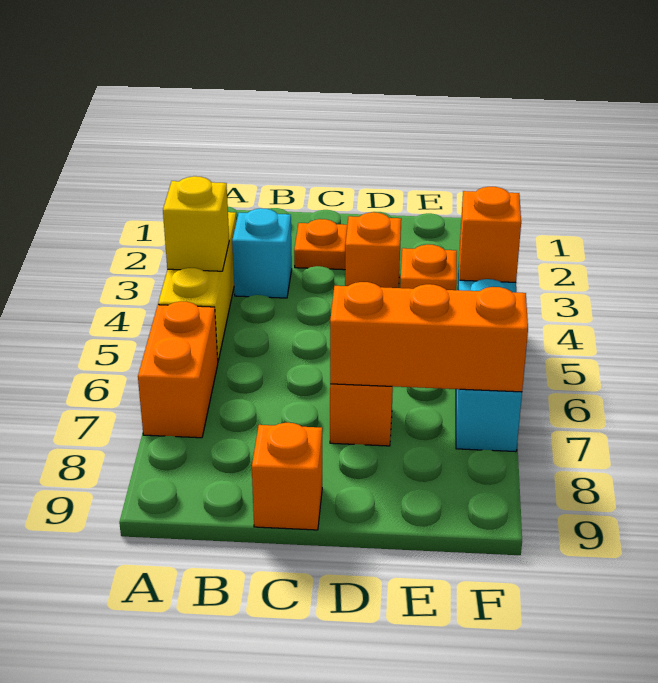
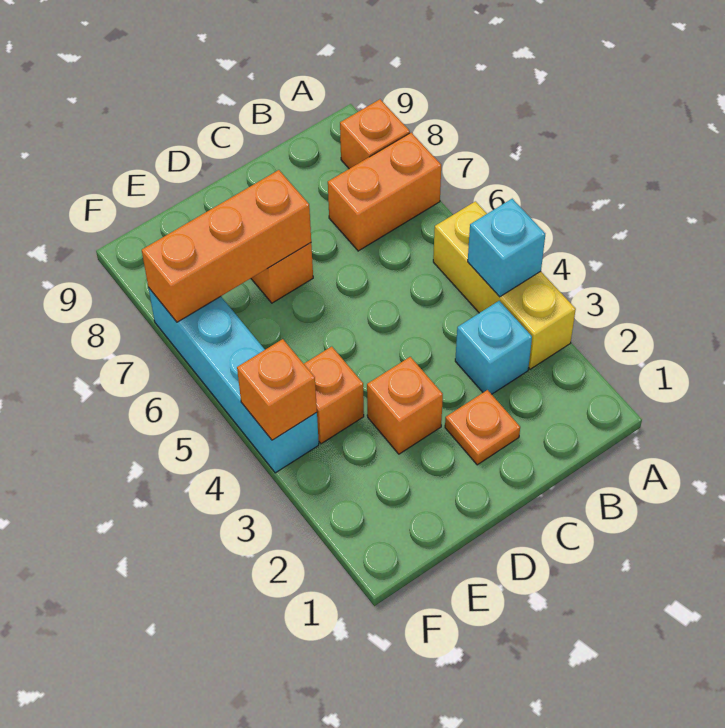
yellow 1x1 brick [163,176,229,271] -> cyan 1x1 brick [468,199,545,297]
orange 1x2 brick [138,301,218,438] -> orange 1x2 brick turned to [328,133,441,251]
orange 1x1 brick [252,423,322,530] -> orange 1x1 brick moved to [340,99,410,169]

